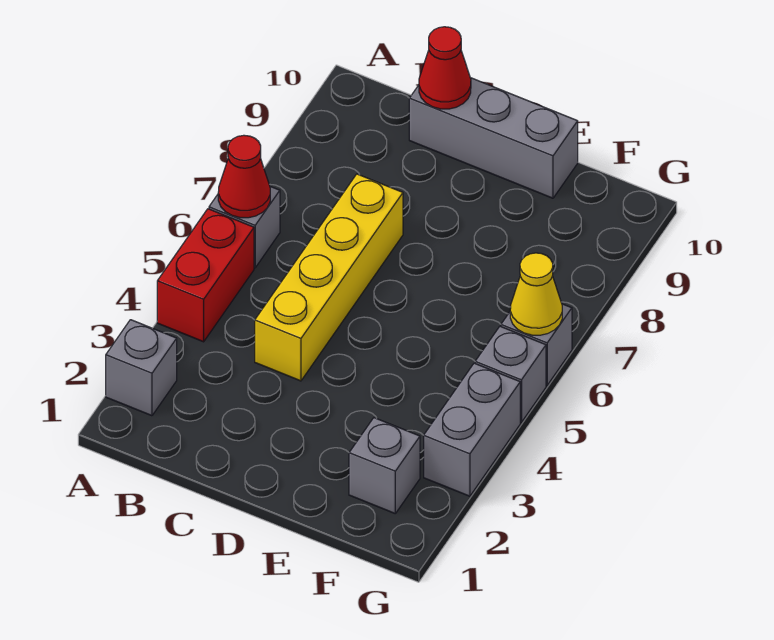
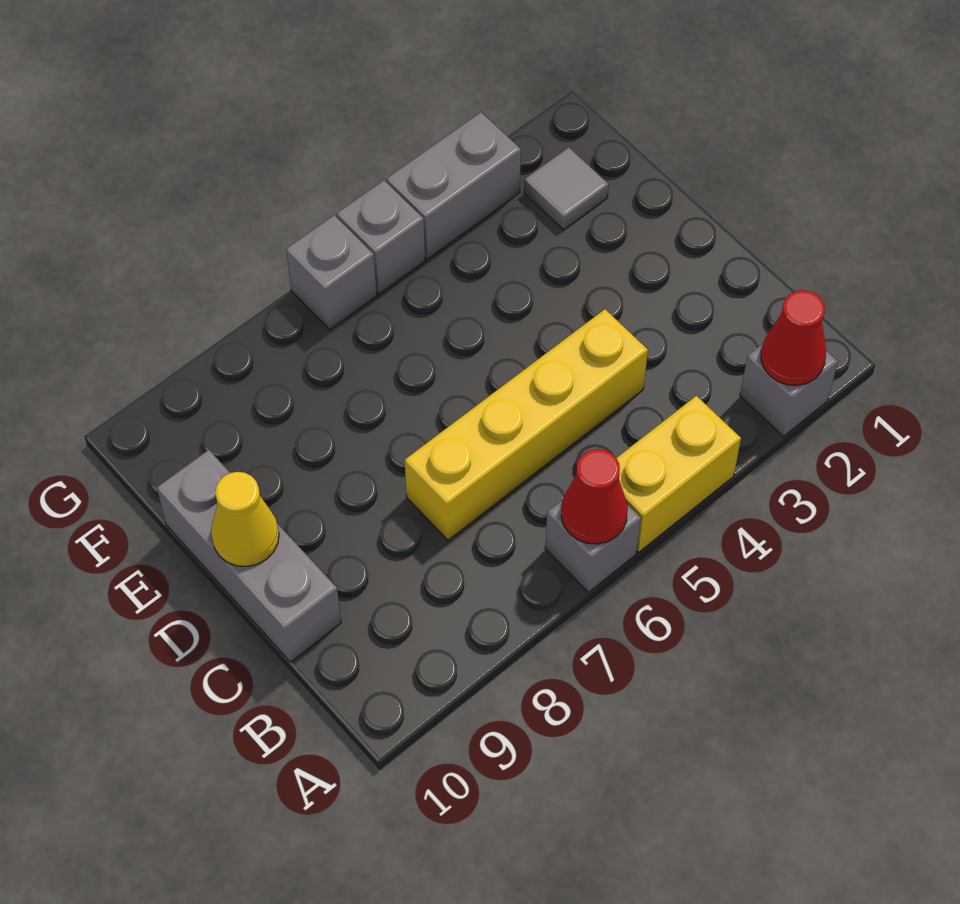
red 1x2 brick [157,209,254,342] -> yellow 1x2 brick [617,396,741,552]
red 1x1 cone [419,27,471,109] -> red 1x1 cone moved to [761,290,826,385]
grey 1x1 brick [349,418,420,513] -> grey 1x1 tile [524,147,609,230]
yellow 1x1 cone [510,253,562,335] -> yellow 1x1 cone moved to [211,472,279,566]

